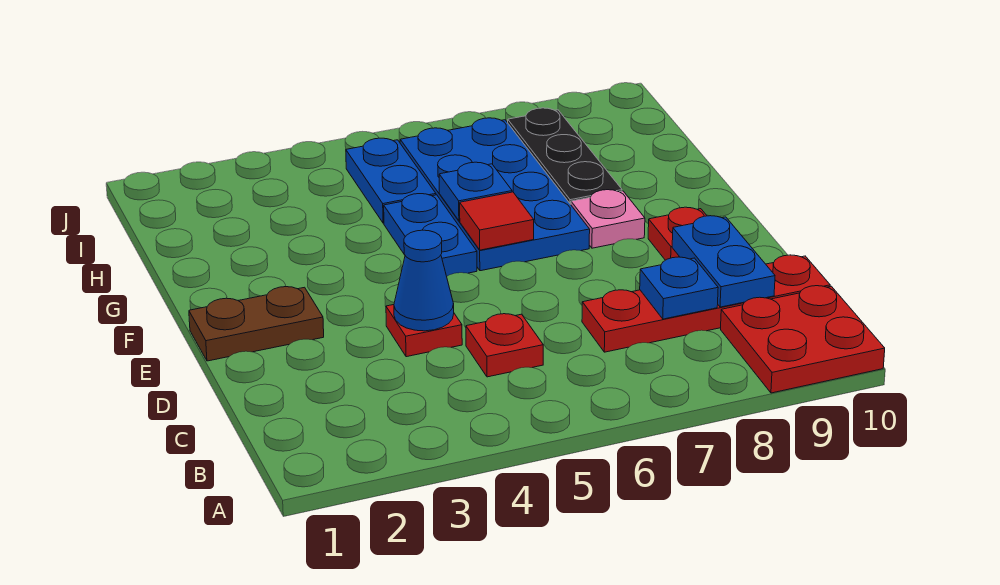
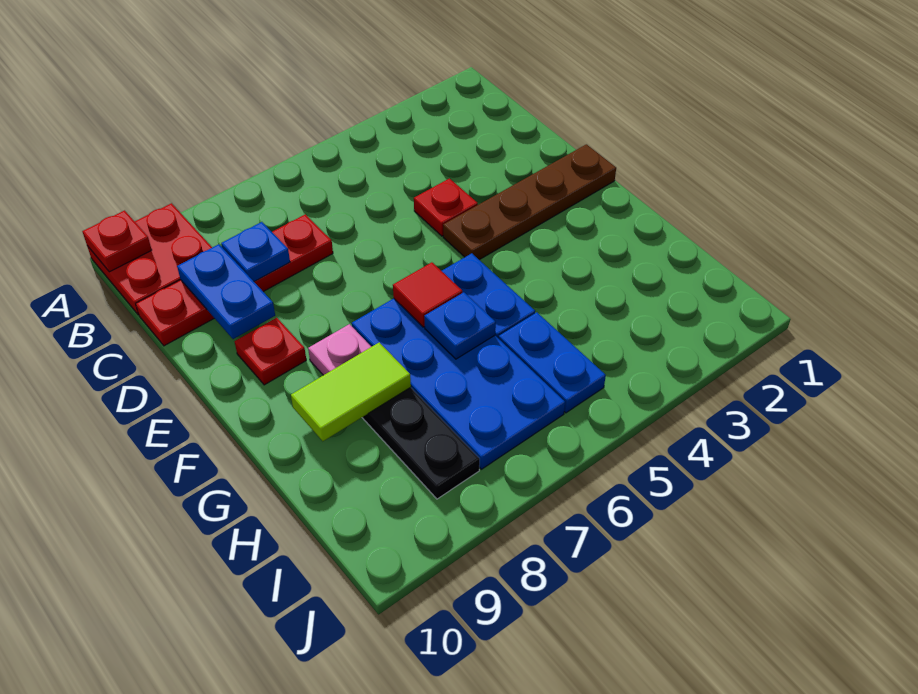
red 1x1 plate [466,314,543,377] -> red 1x1 plate moved to [82,210,152,272]
blue 1x1 cone [394,230,454,331] -> none
brown 1x2 plate [189,286,324,361] -> brown 1x4 plate [443,144,616,260]
none -> lime 1x2 tile [291,342,411,441]

